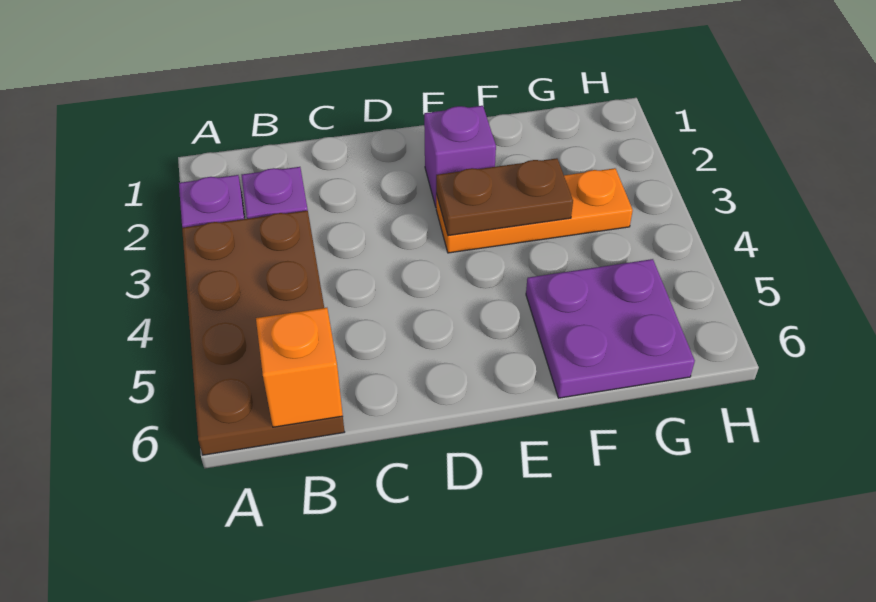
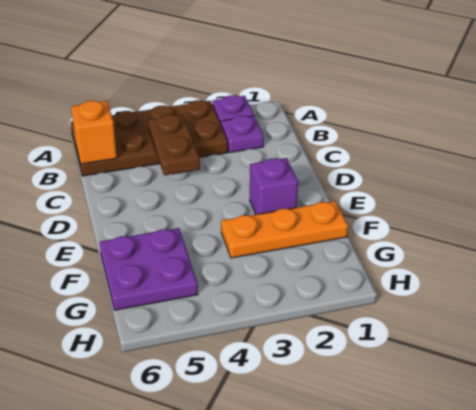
orange 1x3 plate [436,168,633,253] -> orange 1x3 plate turned to [221,201,348,258]
brown 1x2 plate [436,158,573,236] -> brown 1x2 plate moved to [149,114,200,175]

